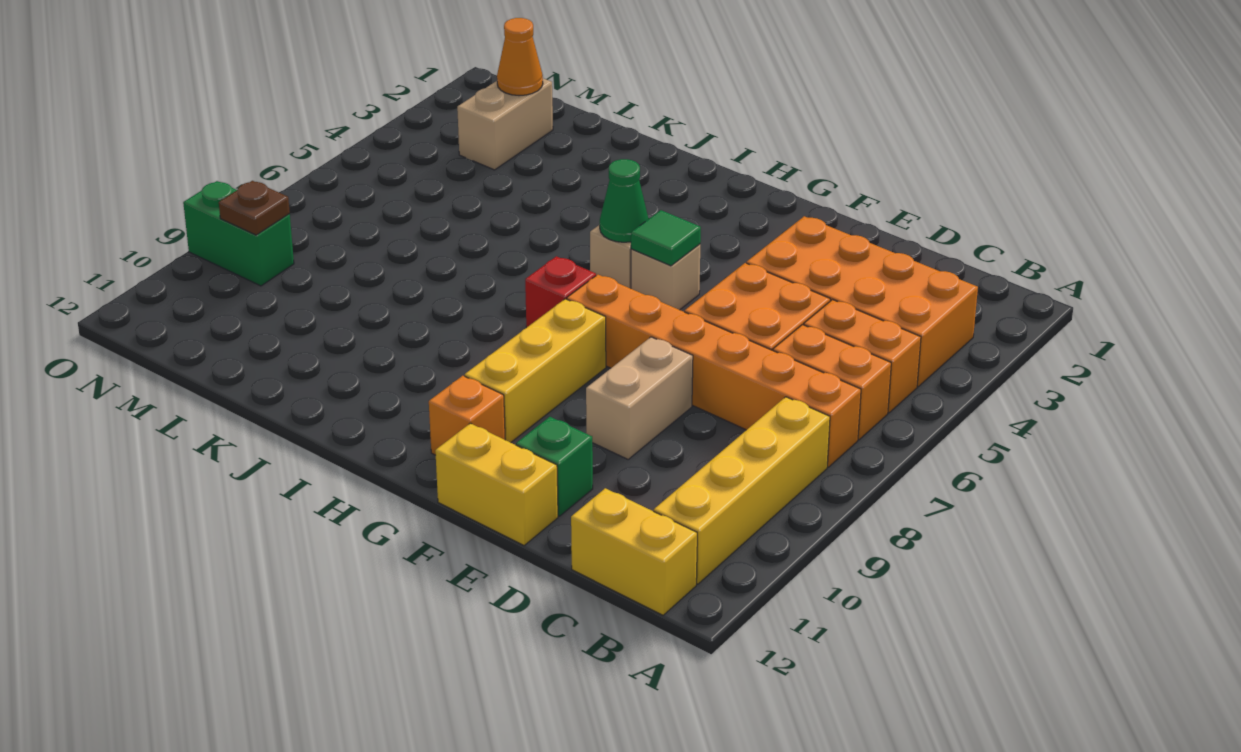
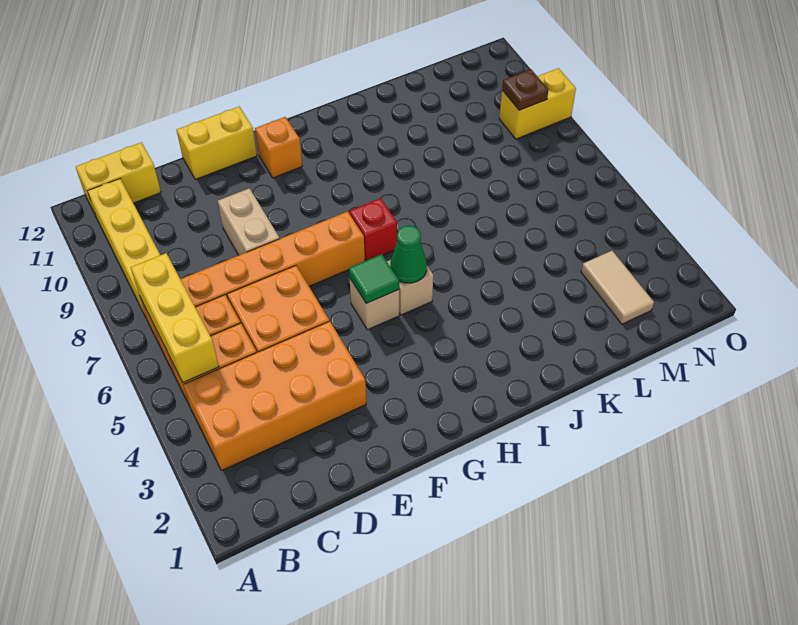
green 1x1 brick [516,417,593,516] -> none
yellow 1x3 brick [465,299,606,443] -> yellow 1x3 brick moved to [131,253,219,382]
tan 1x2 brick [457,78,553,170] -> tan 1x2 tile [581,251,654,324]
orange 1x1 cone [497,18,543,96] -> none
green 1x2 brick [183,181,294,286] -> yellow 1x2 brick [499,68,576,139]

